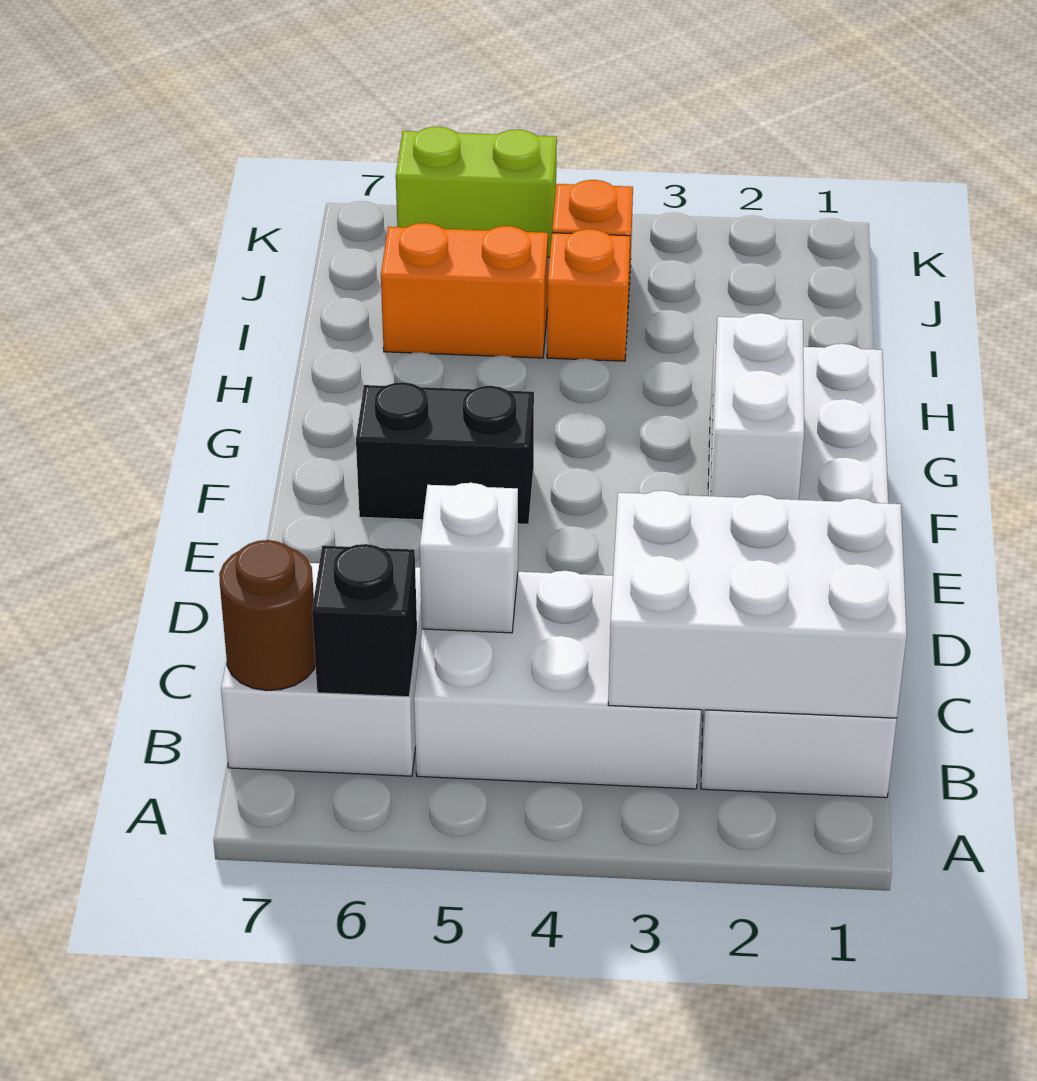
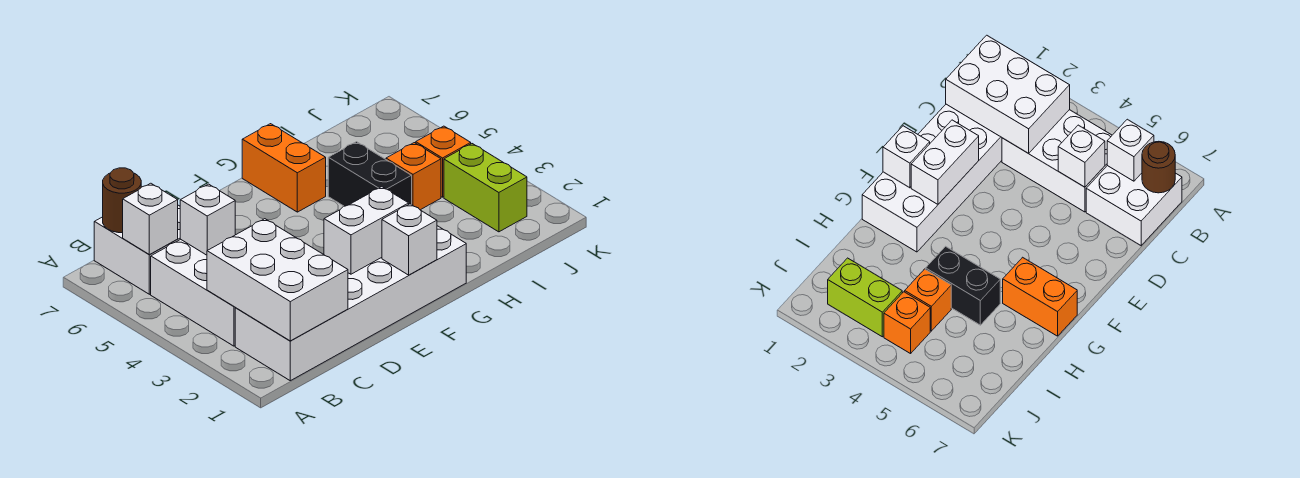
black 1x1 brick [312,544,417,697] -> white 1x1 brick [123,183,178,255]
none -> white 1x1 brick [382,204,437,275]
black 1x2 brick [356,382,534,524] -> black 1x2 brick moved to [328,142,412,206]
orange 1x2 brick [381,223,548,358] -> orange 1x2 brick moved to [242,124,326,212]
lime 1x2 brick [396,127,557,257] -> lime 1x2 brick moved to [444,144,527,232]

